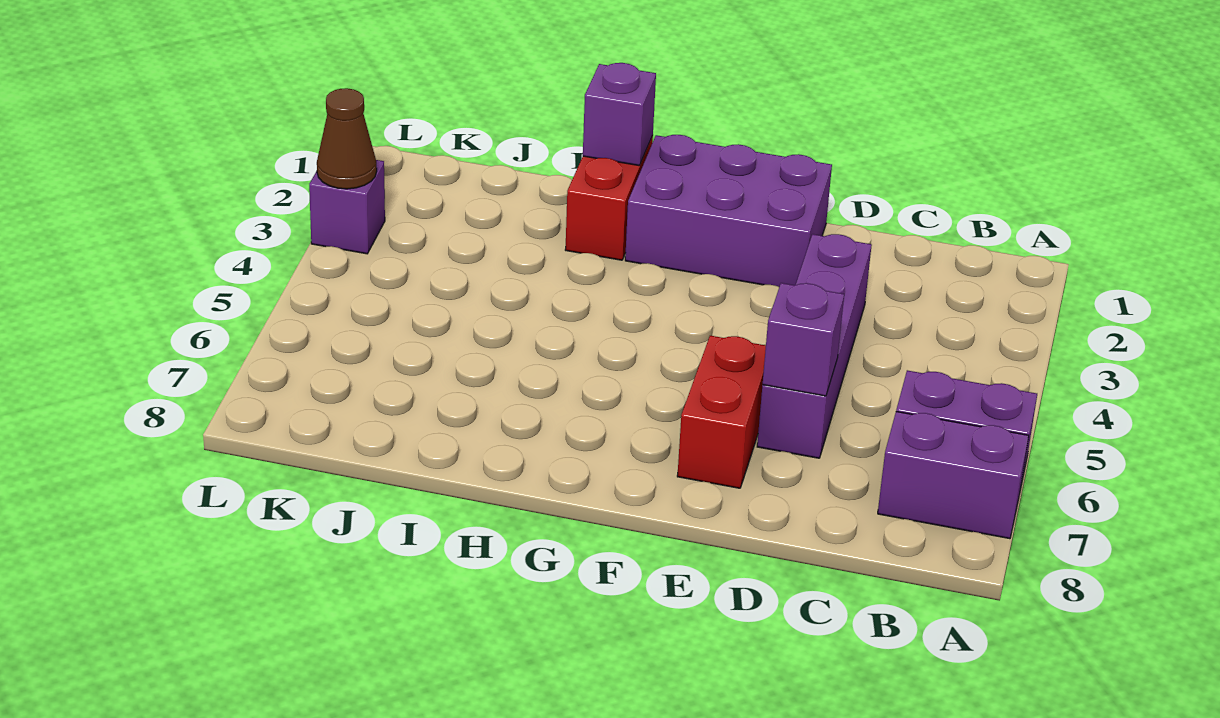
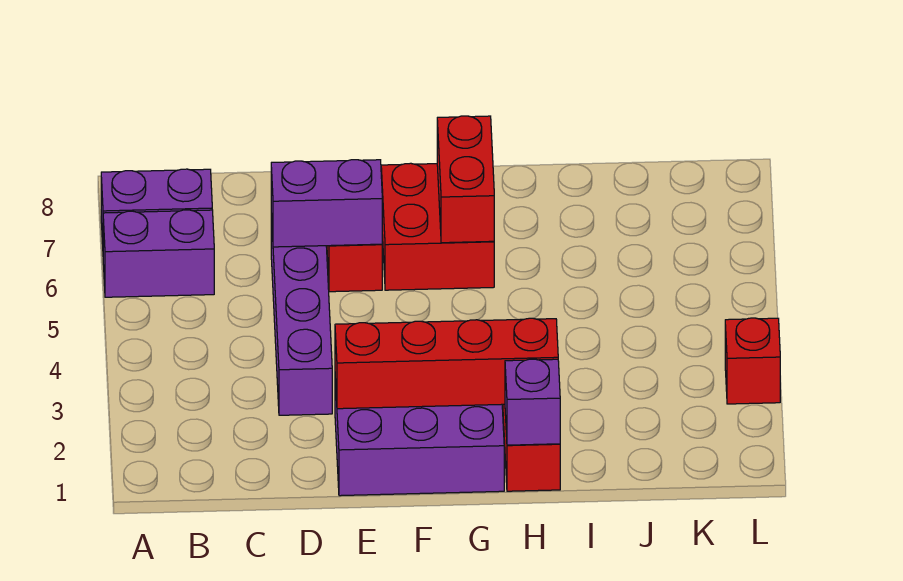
purple 1x1 brick [763,283,844,396] -> purple 1x2 brick [271,160,382,247]
none -> red 1x4 brick [335,318,558,409]
none -> red 2x2 brick [381,163,494,290]
none -> red 1x2 brick [437,116,494,243]
purple 1x1 brick [309,160,385,254] -> red 1x1 brick [725,318,780,404]
brown 1x1 cone [317,88,377,189] -> none

